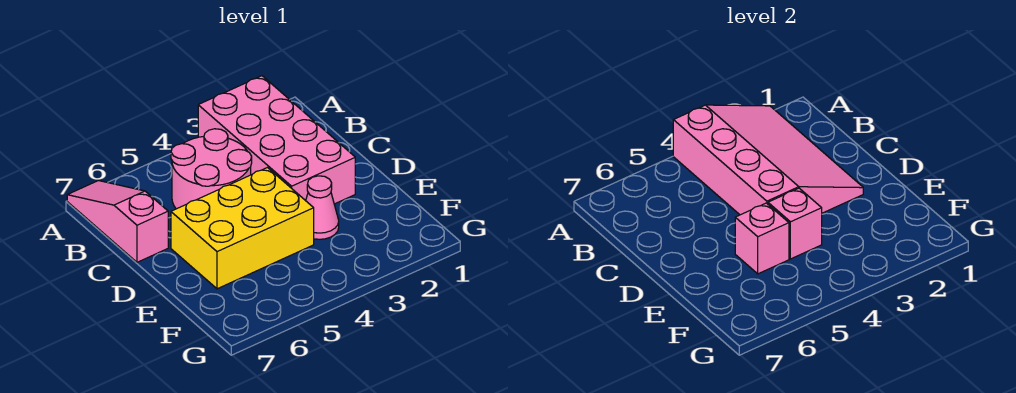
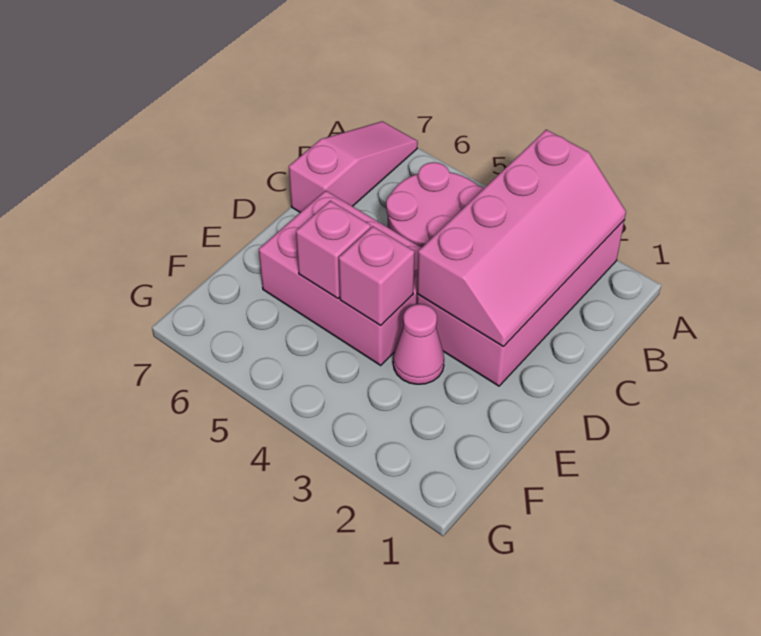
pink 3x4 slope [673,105,863,215] -> pink 2x4 slope [417,130,626,346]
yellow 2x3 brick [171,168,314,289] -> pink 2x3 brick [259,191,421,365]

